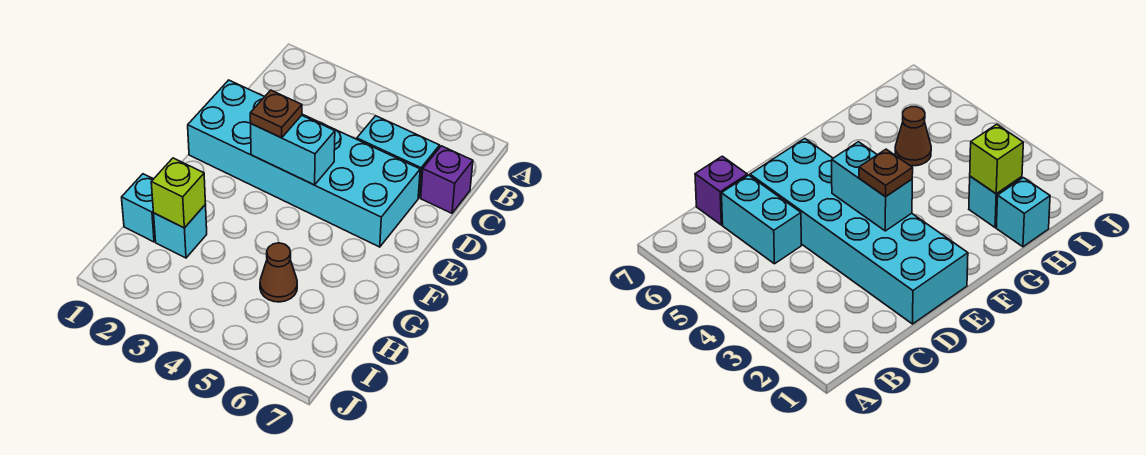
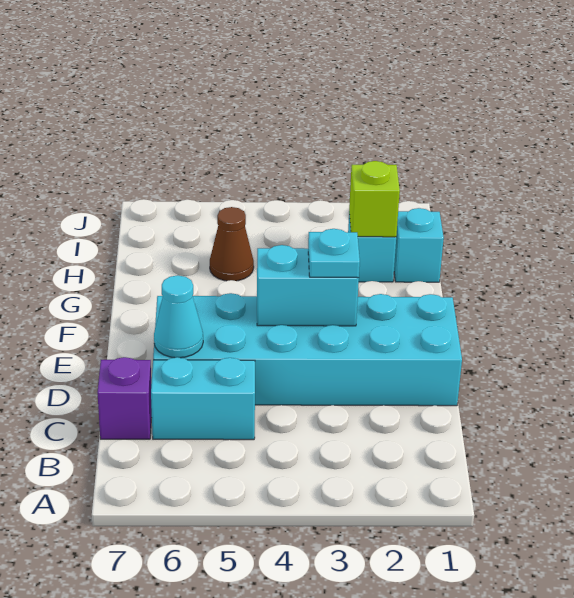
none -> cyan 1x1 cone [154,275,203,358]
brown 1x1 plate [250,90,302,138] -> cyan 1x1 plate [308,229,360,278]

